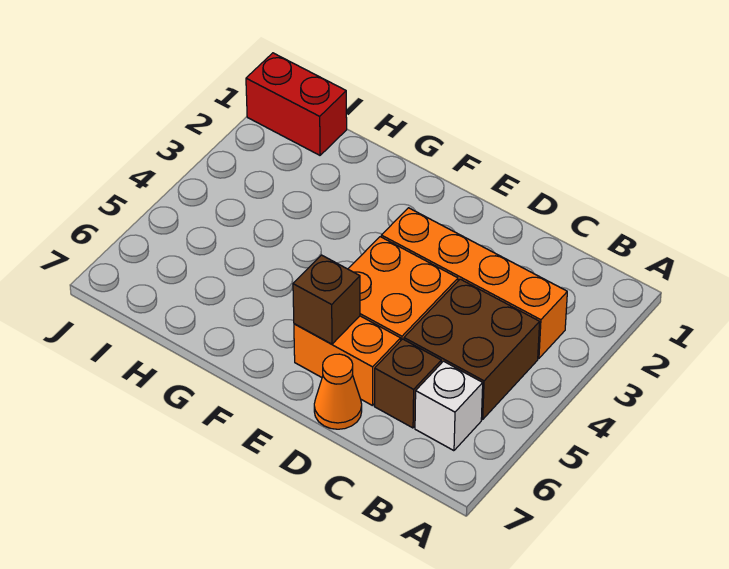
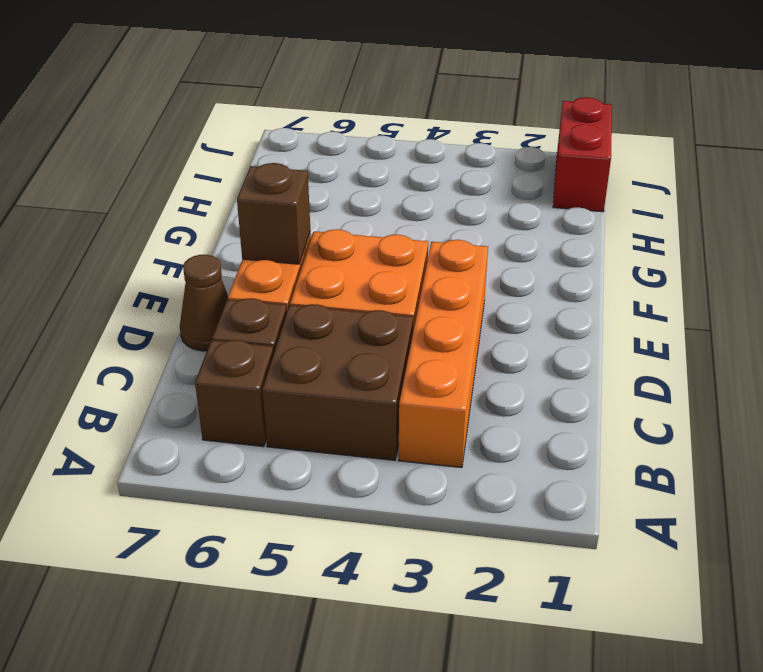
white 1x1 brick [415,361,483,451] -> brown 1x1 brick [195,340,273,447]
orange 1x1 cone [314,354,362,429] -> brown 1x1 cone [180,255,228,351]

